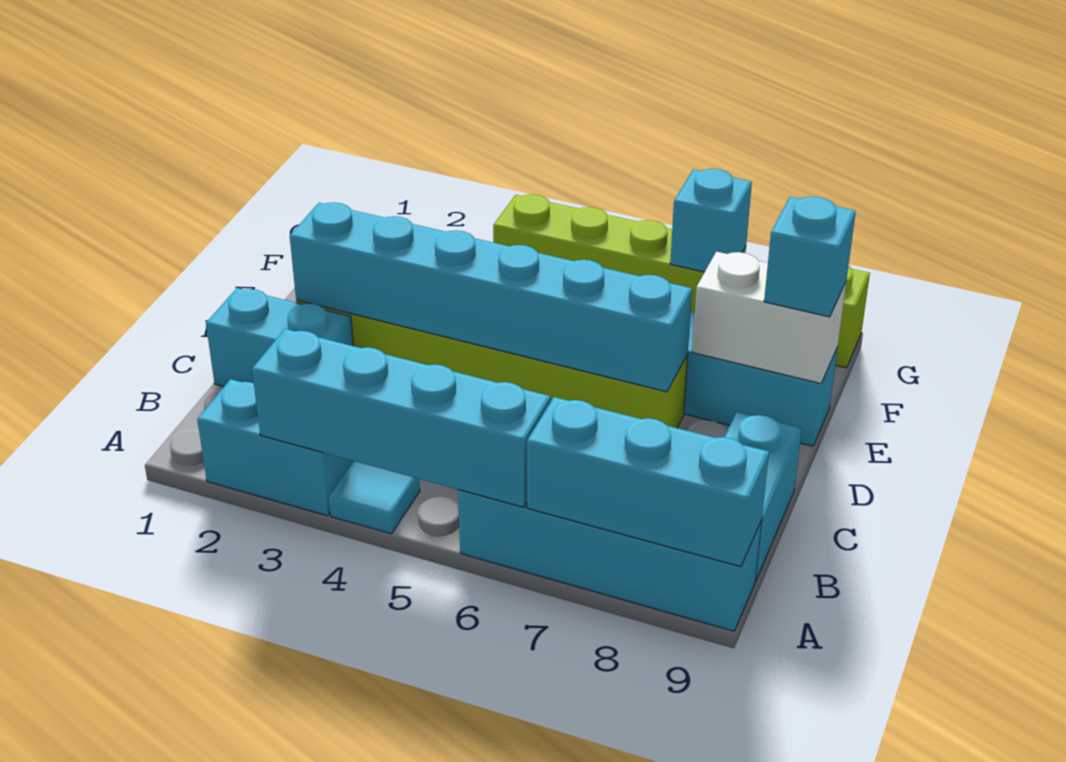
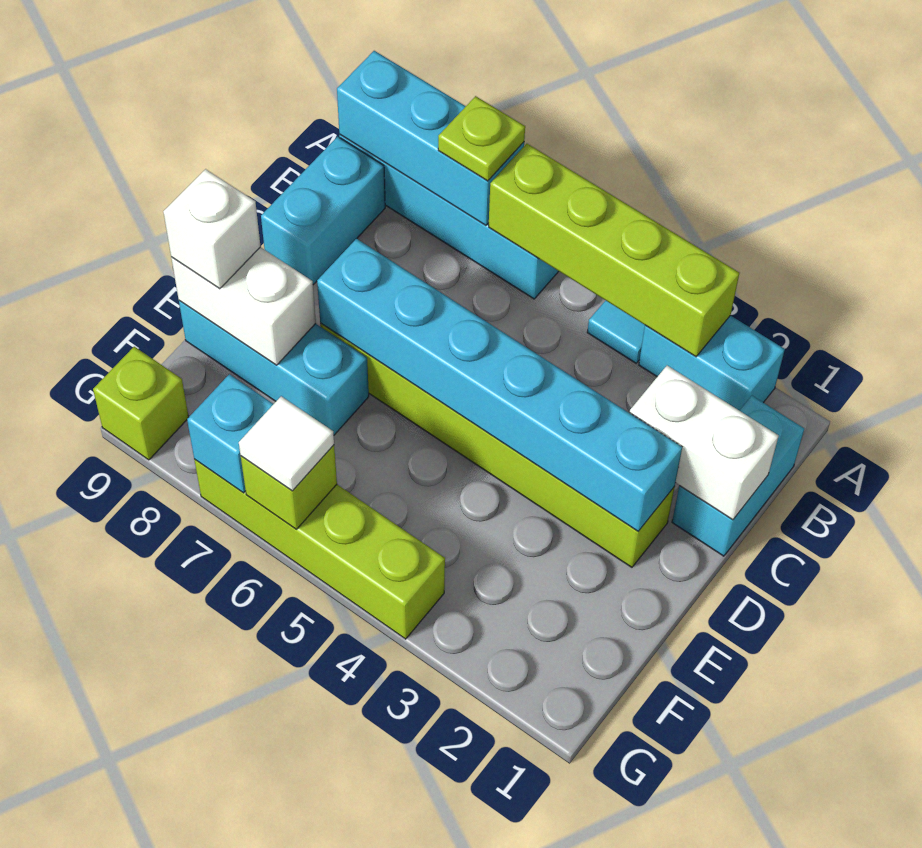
cyan 1x4 brick [252,329,550,507] -> lime 1x4 brick [489,144,739,357]
none -> lime 1x1 plate [438,96,525,181]
cyan 1x2 brick [206,288,353,387] -> cyan 1x2 brick turned to [672,396,804,556]
none -> white 1x2 brick [630,365,779,520]
cyan 1x1 brick [764,197,856,317] -> white 1x1 brick [163,169,261,289]
none -> lime 1x1 brick [241,445,337,529]
none -> white 1x1 tile [239,396,334,491]

